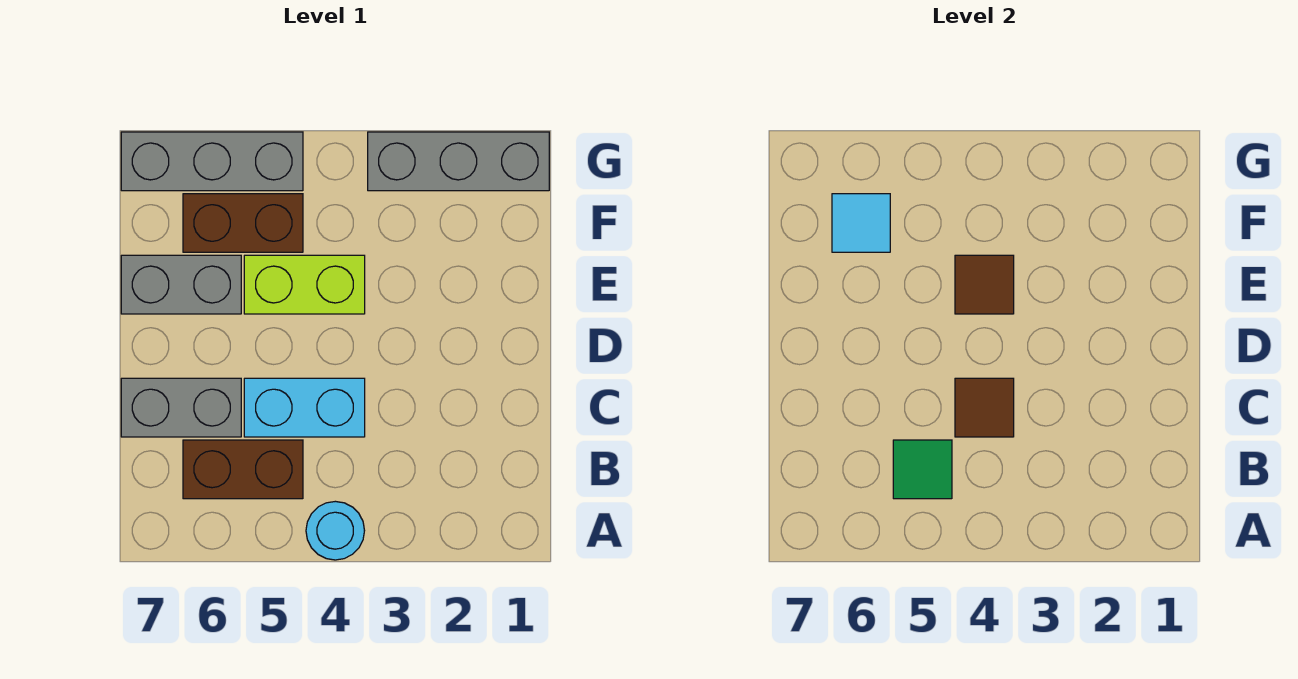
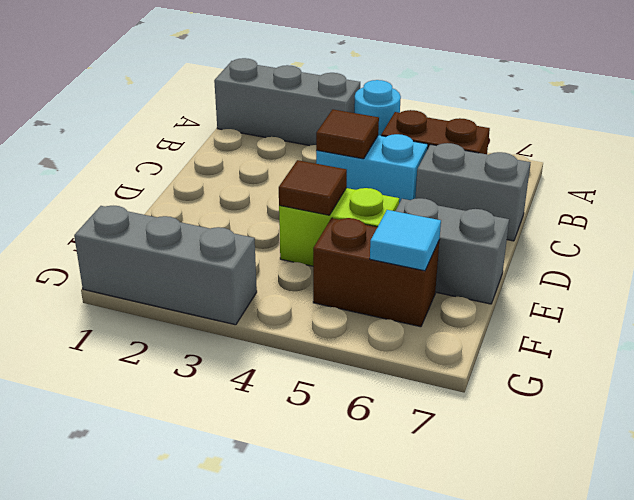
green 1x1 tile [893,440,952,499] -> none
grey 1x3 brick [121,132,303,191] -> grey 1x3 brick moved to [214,58,360,146]

